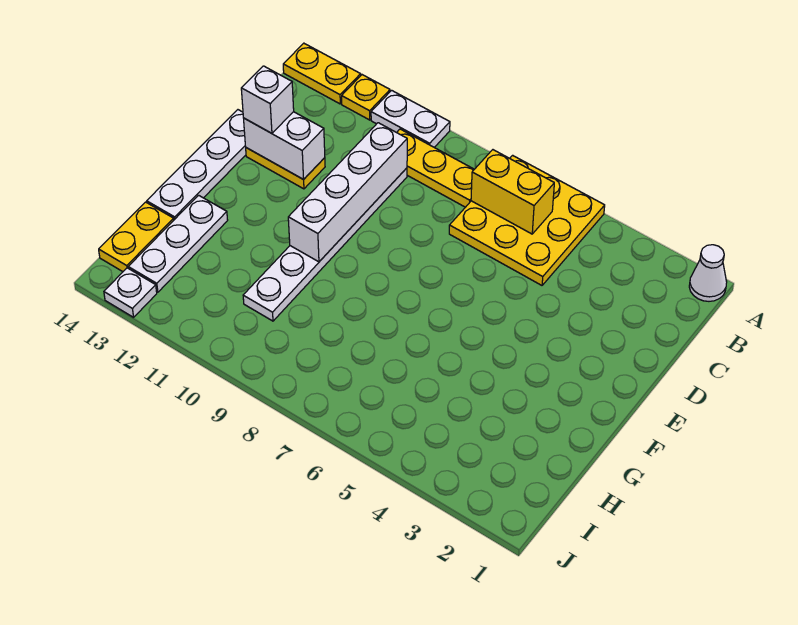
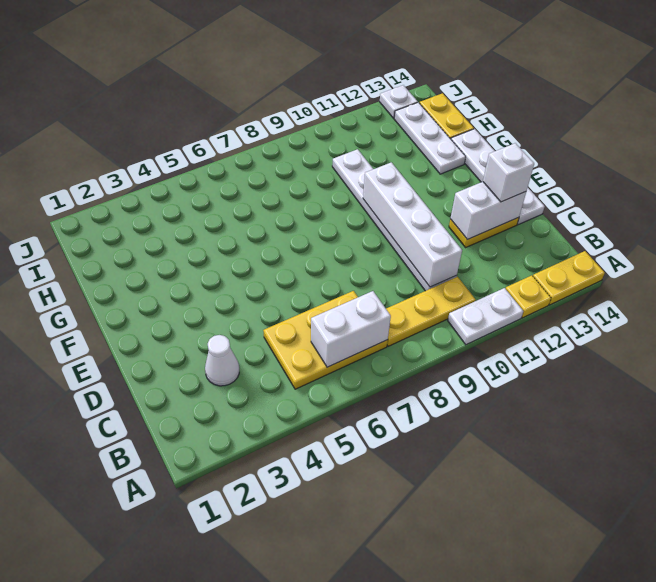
white 1x1 cone [689,245,727,301] -> white 1x1 cone moved to [205,335,239,386]
yellow 3x3 plate [449,155,605,285] -> yellow 2x3 plate [263,291,388,389]
yellow 1x2 brick [471,150,554,234] -> white 1x2 brick [311,291,391,367]

